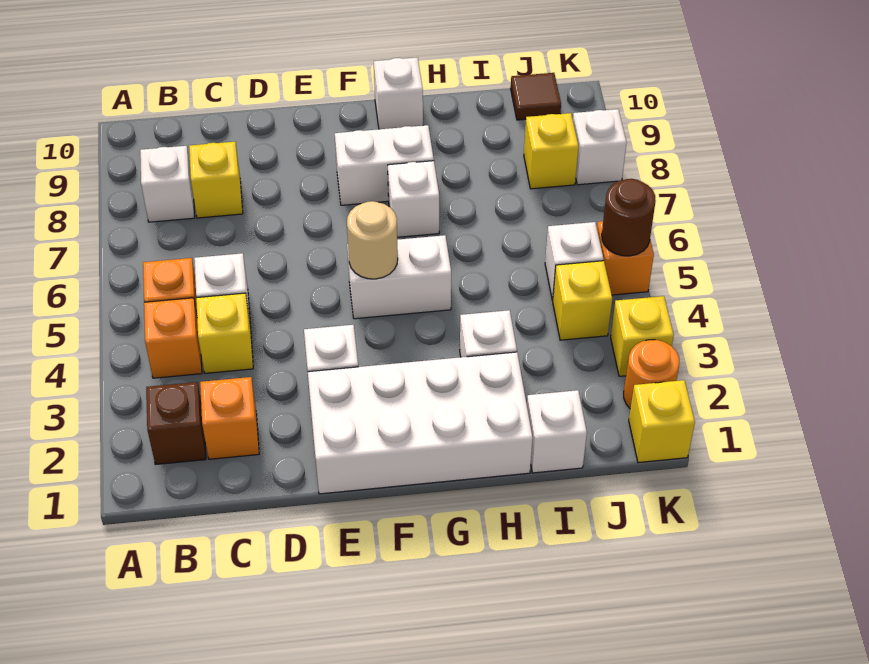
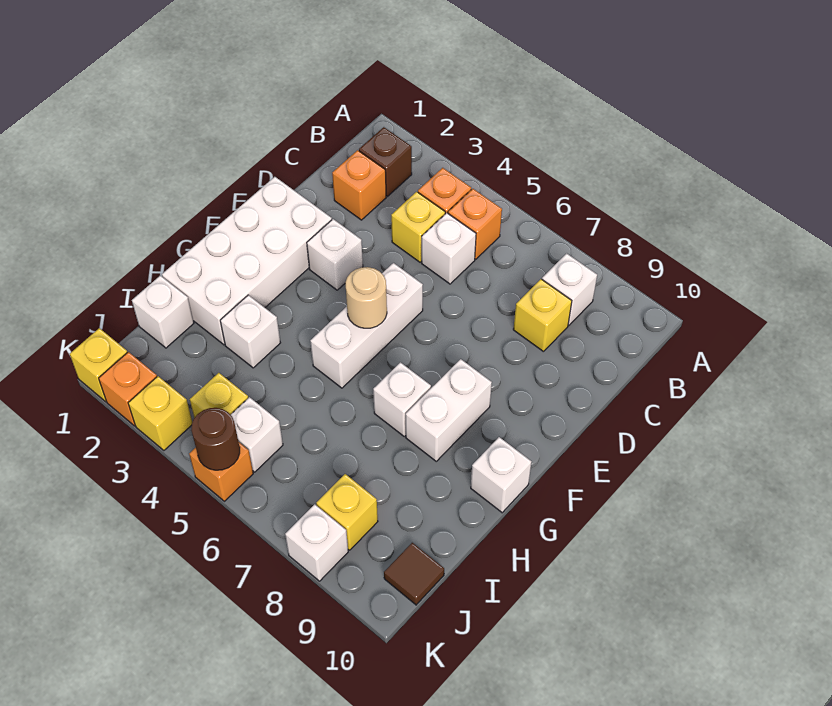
white 1x2 brick [347,235,451,319] -> white 1x3 brick [310,263,423,388]
orange 1x1 round brick [624,340,679,409] -> orange 1x1 brick [99,352,157,426]

